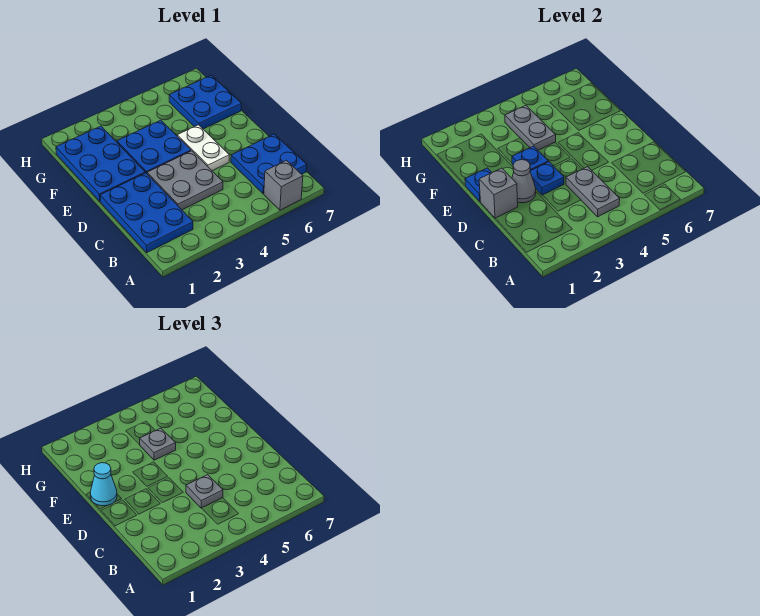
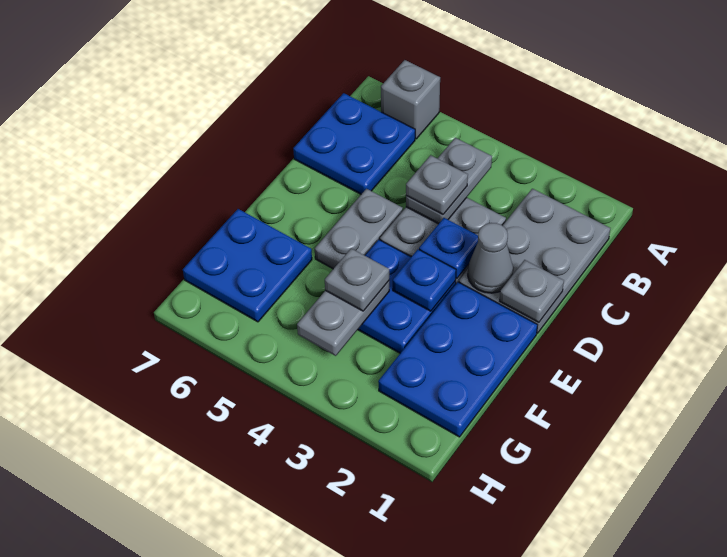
blue 2x3 plate [100,173,193,252] -> grey 2x3 plate [459,189,610,333]
grey 1x1 brick [479,168,518,218] -> grey 1x1 plate [500,260,564,323]
white 1x2 plate [177,125,229,171] -> grey 1x2 plate [315,189,403,269]
blue 1x1 plate [465,168,492,201] -> none
cyan 1x1 cone [90,463,117,506] -> none

